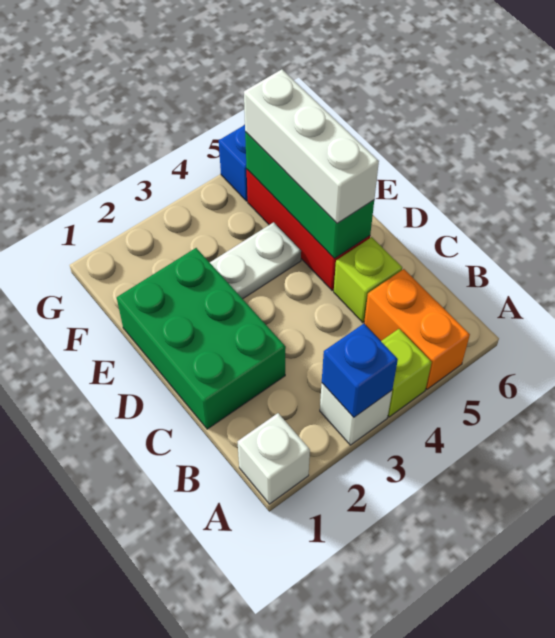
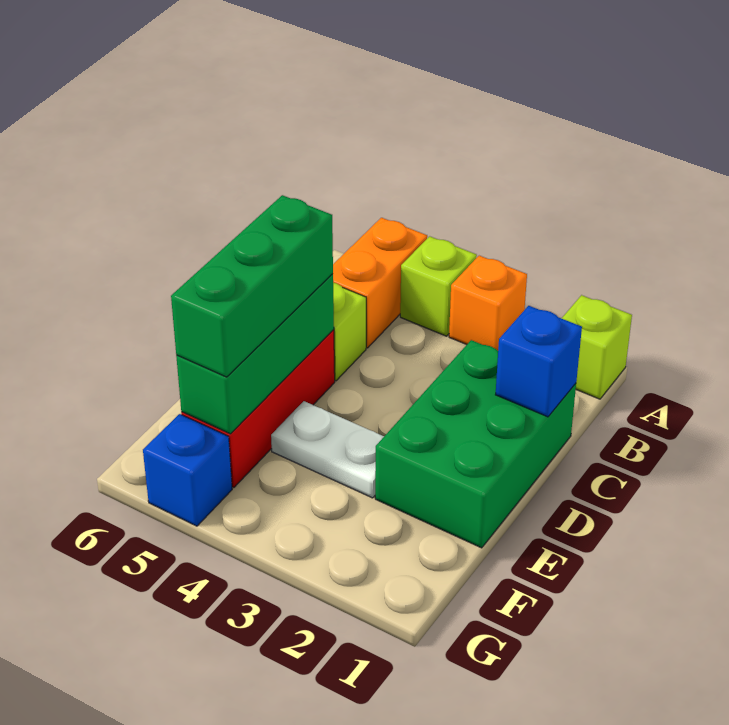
white 1x1 brick [238,413,310,504] -> lime 1x1 brick [562,295,632,399]
white 1x1 brick [320,383,392,445] -> orange 1x1 brick [449,256,527,351]
blue 1x1 brick [322,324,398,417] -> blue 1x1 brick moved to [496,306,582,417]
white 1x3 brick [244,69,379,223] -> green 1x3 brick [171,195,333,377]

